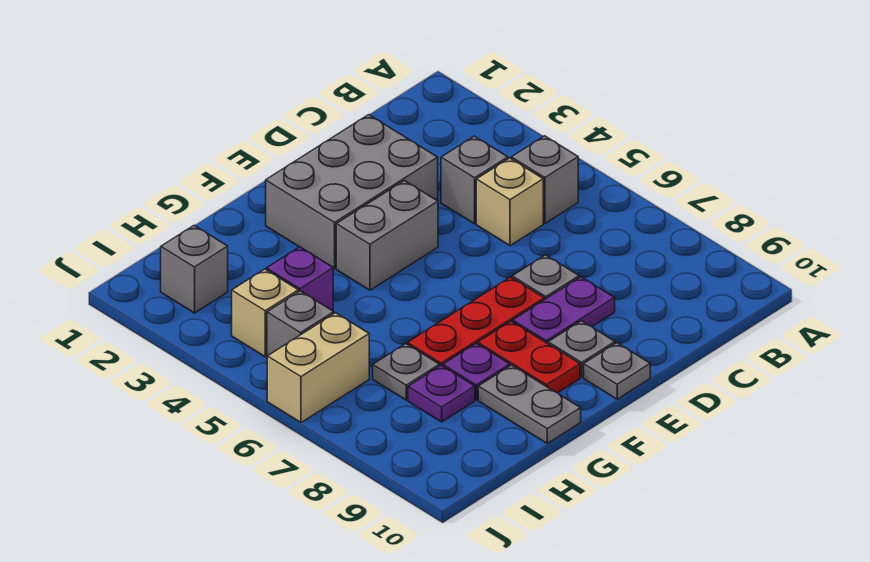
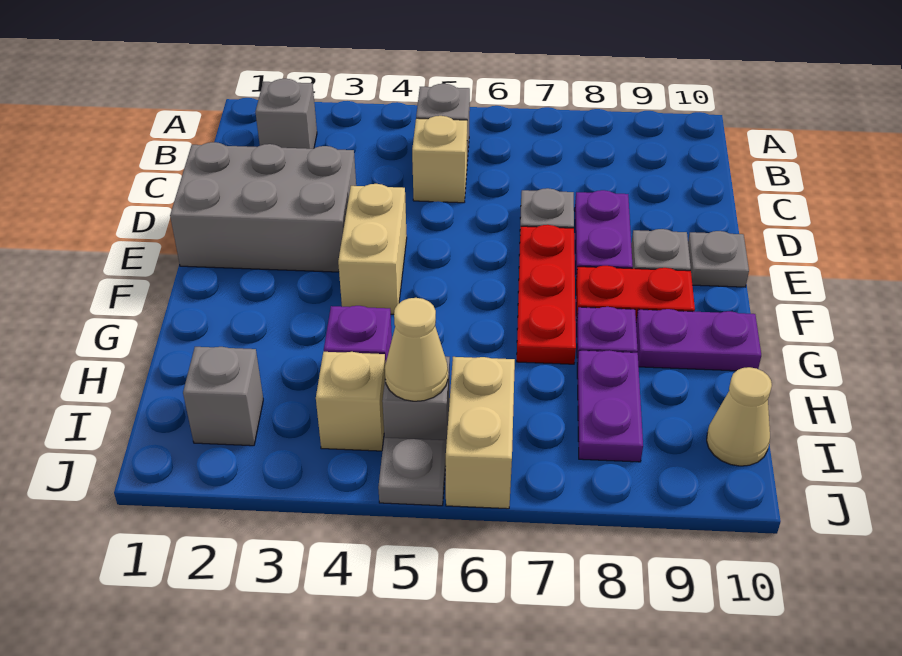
grey 1x1 brick [441,136,508,224] -> grey 1x1 brick moved to [256,79,317,149]
grey 2x3 brick [266,115,438,268] -> grey 2x3 brick turned to [170,142,356,272]
grey 1x2 brick [336,181,438,290] -> tan 1x2 brick [338,184,407,314]
grey 1x2 plate [478,365,581,443] -> purple 1x2 plate [636,309,761,371]
grey 1x1 plate [373,344,440,400] -> grey 1x1 plate moved to [378,438,446,506]
purple 1x1 plate [408,365,475,422] -> purple 1x2 plate [577,350,643,462]
none -> tan 1x1 cone [385,298,448,401]
none -> tan 1x1 cone [707,367,772,466]

